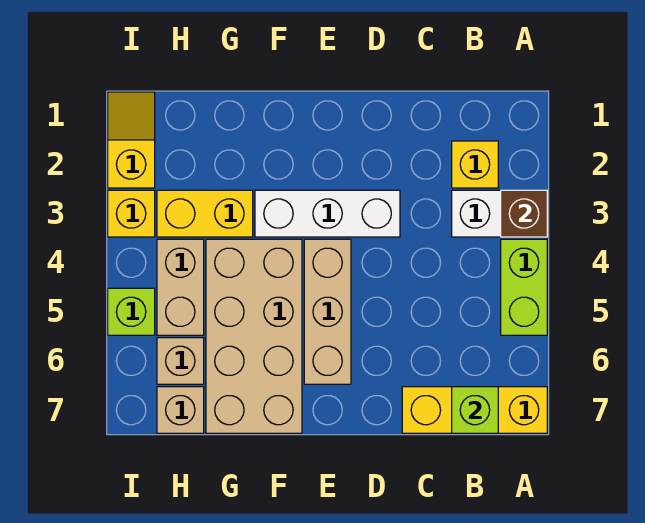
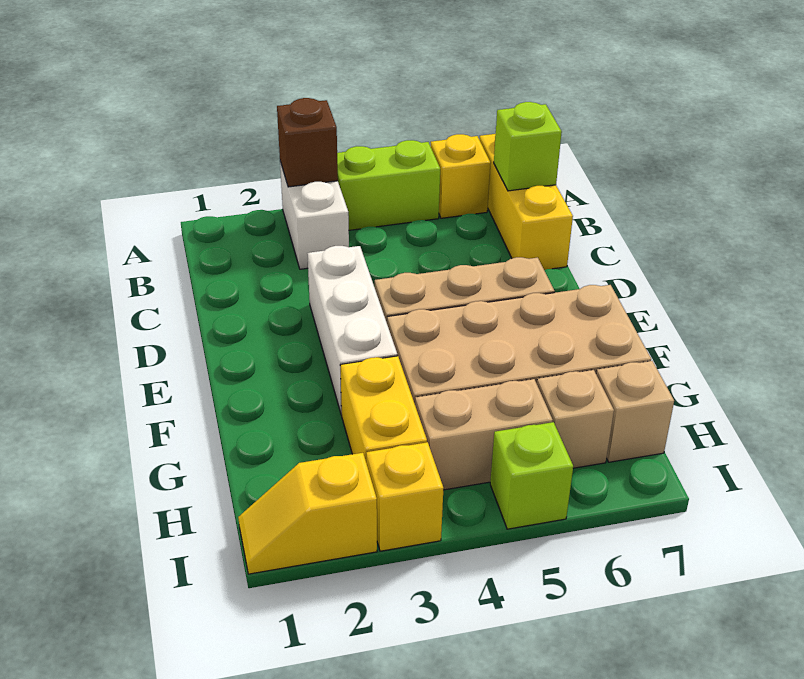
yellow 1x1 brick [452,141,498,188] -> yellow 1x1 brick moved to [431,134,491,218]

